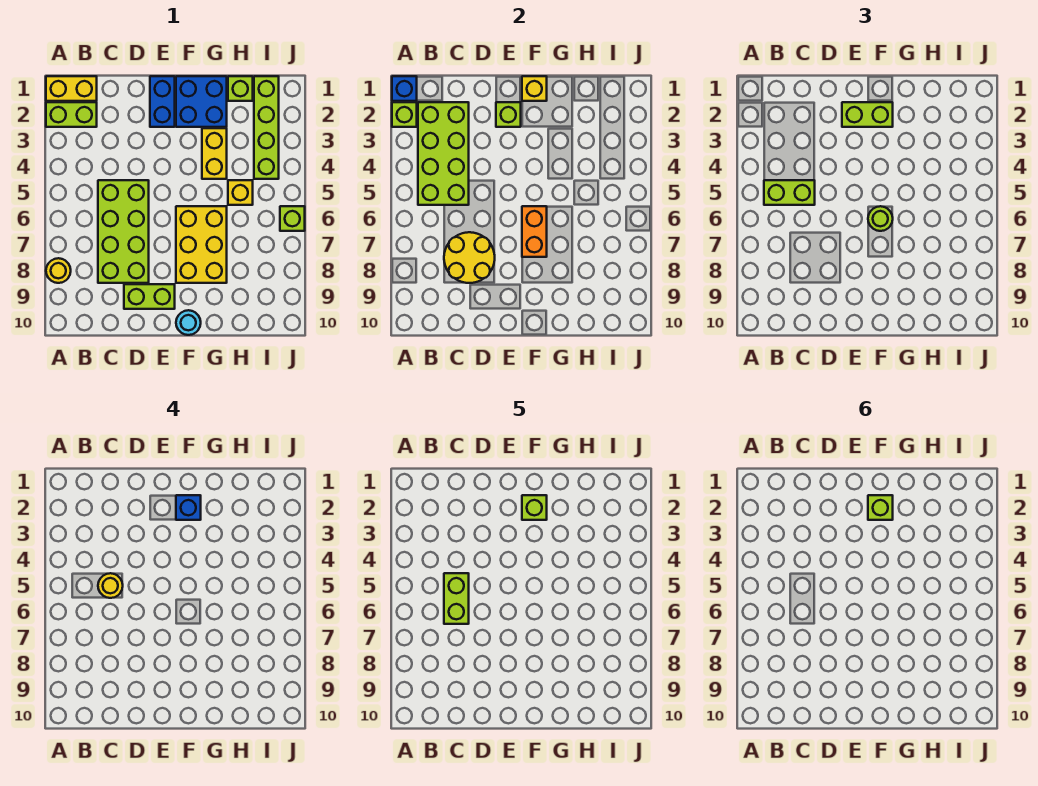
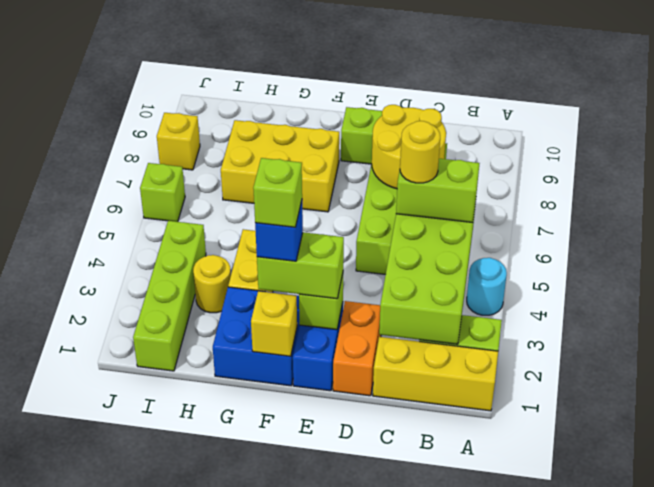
yellow 1x2 brick [46,76,97,101] -> yellow 1x3 brick [373,337,498,411]
blue 1x1 brick [392,76,417,101] -> none
lime 1x1 brick [392,102,417,127] -> none
yellow 1x1 round brick [46,258,71,283] -> yellow 1x1 round brick moved to [193,255,231,313]
lime 1x2 brick [444,573,469,624] -> none
lime 1x1 brick [868,495,893,520] -> none
yellow 2x3 brick [176,206,227,283] -> yellow 2x3 brick turned to [221,120,339,212]
orange 1x2 brick [522,206,547,257] -> orange 1x2 brick moved to [333,301,381,396]
lime 1x1 round brick [868,206,893,231] -> none
cyan 1x1 round brick [176,310,201,335] -> cyan 1x1 round brick moved to [467,258,507,315]
lime 1x1 brick [228,76,253,101] -> none
yellow 1x1 brick [228,180,253,205] -> yellow 1x1 brick moved to [157,113,200,170]

